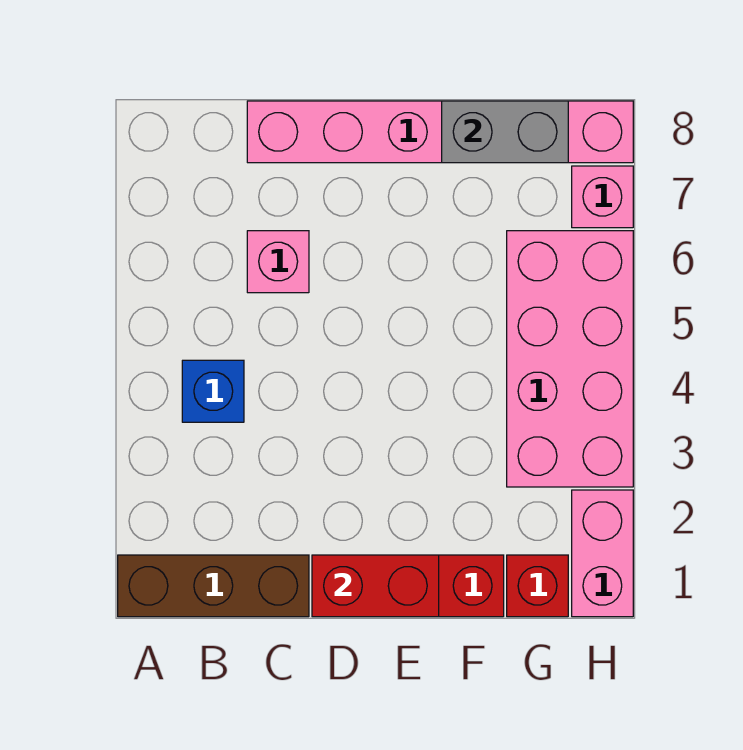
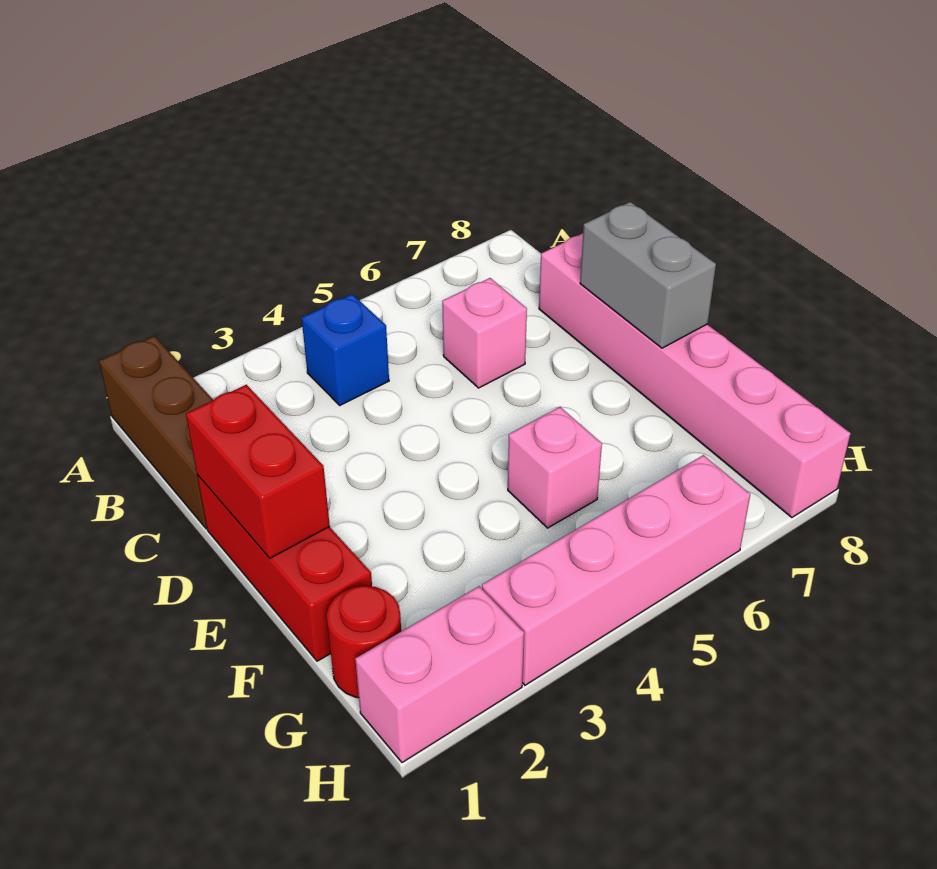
grey 1x2 brick [442,101,568,163] -> grey 1x2 brick moved to [580,202,716,348]
red 1x1 brick [507,555,568,617] -> red 1x1 round brick [327,586,401,698]
pink 2x4 brick [507,231,633,487] -> pink 1x4 brick [482,455,750,685]
pink 1x1 brick [572,166,633,228] -> pink 1x1 brick moved to [508,407,602,528]

